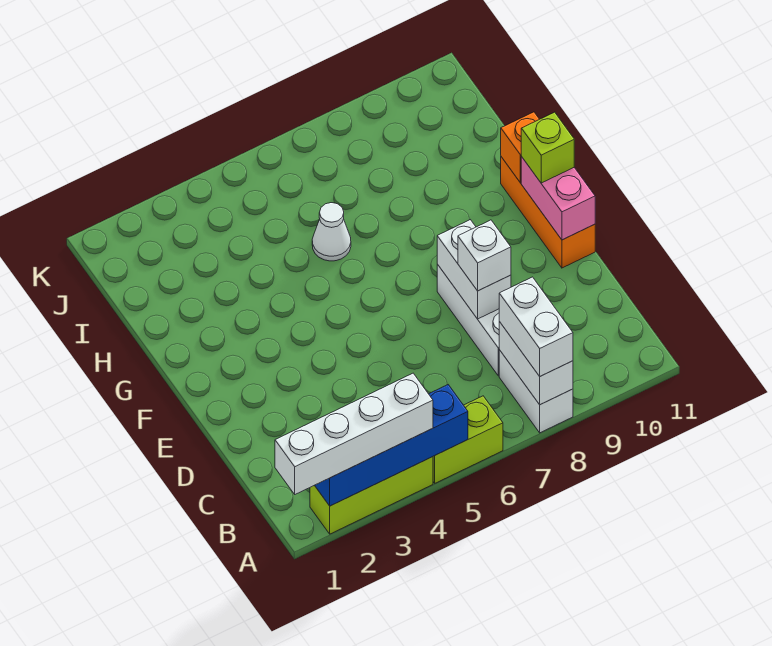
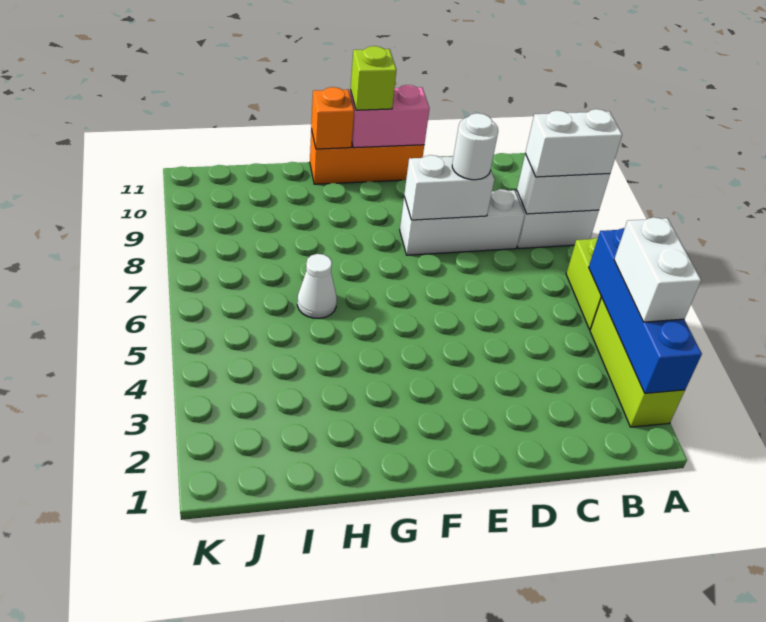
white 1x4 brick [275,373,433,494] -> white 1x2 brick [614,217,701,322]
white 1x1 brick [458,220,511,291] -> white 1x1 round brick [452,113,498,180]

